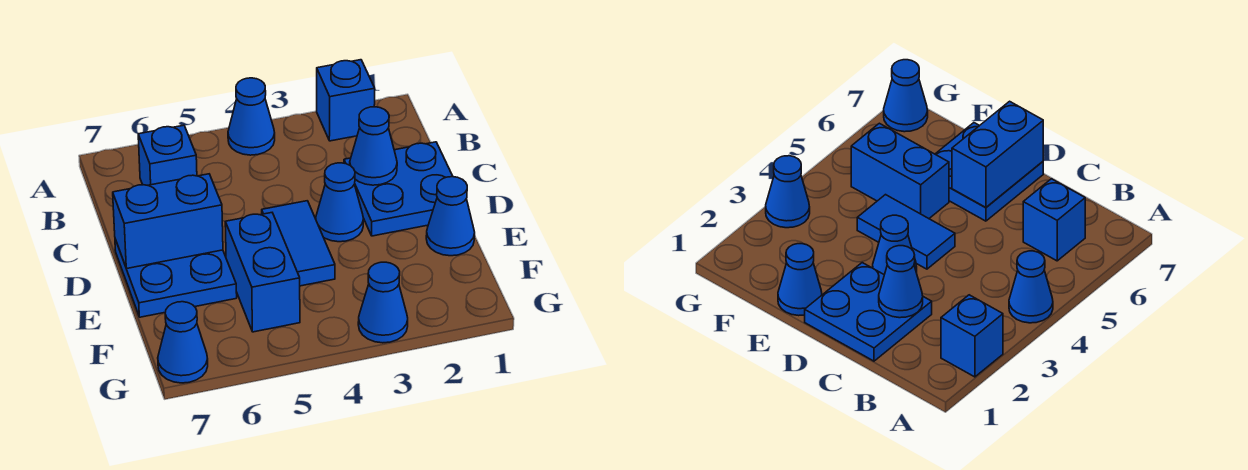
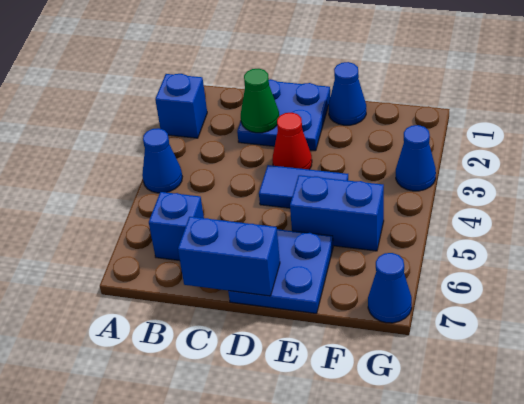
blue 1x1 cone [350,107,397,185] -> green 1x1 cone [241,69,279,133]
blue 1x1 cone [316,163,363,242] -> red 1x1 cone [272,113,312,170]
blue 1x2 brick [113,174,223,269] -> blue 1x2 brick turned to [178,217,280,296]

